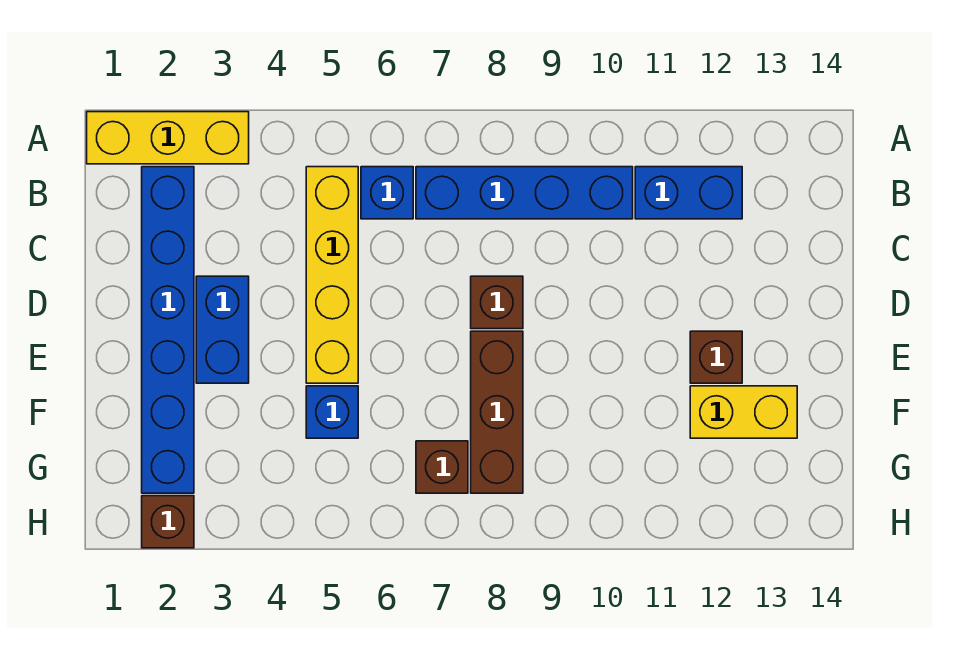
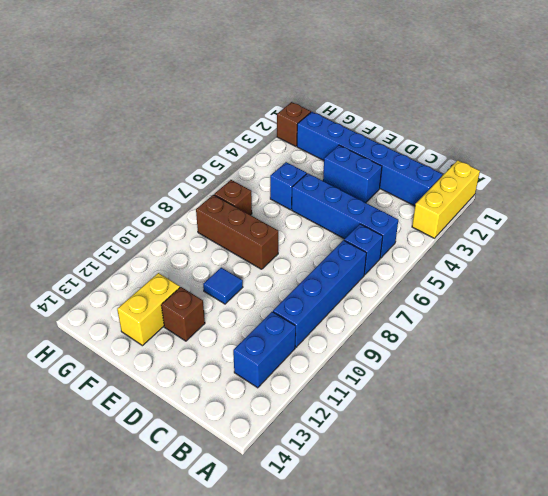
yellow 1x4 brick [306,167,358,383] -> blue 1x4 brick [292,173,398,258]
brown 1x1 brick [471,276,523,329] -> none
none -> blue 1x1 tile [203,268,243,304]

